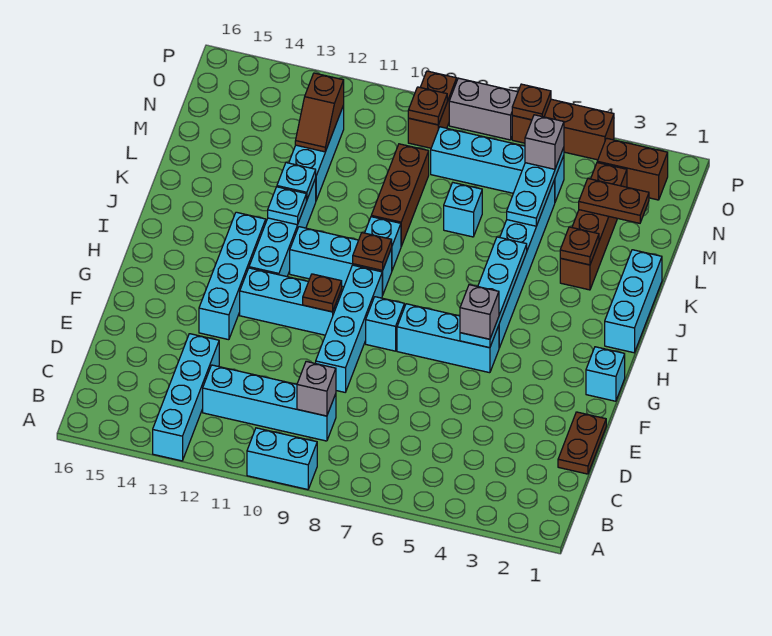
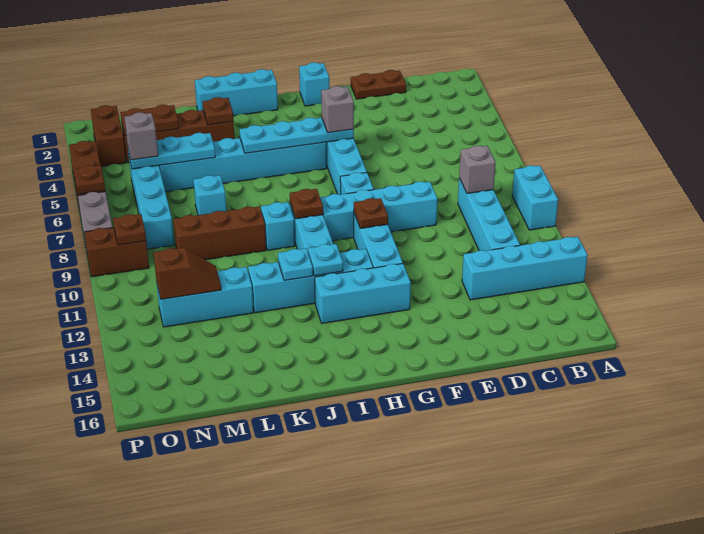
cyan 1x4 brick [199,212,266,340] -> cyan 1x3 brick [315,264,411,323]
cyan 1x1 plate [277,163,316,200] -> cyan 1x1 plate moved to [308,244,343,276]
brown 1x2 plate [579,179,649,223] -> brown 1x2 plate turned to [120,105,179,136]

